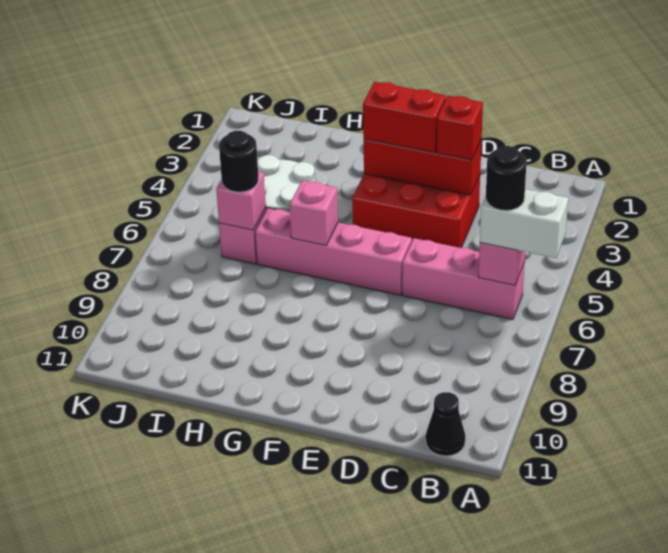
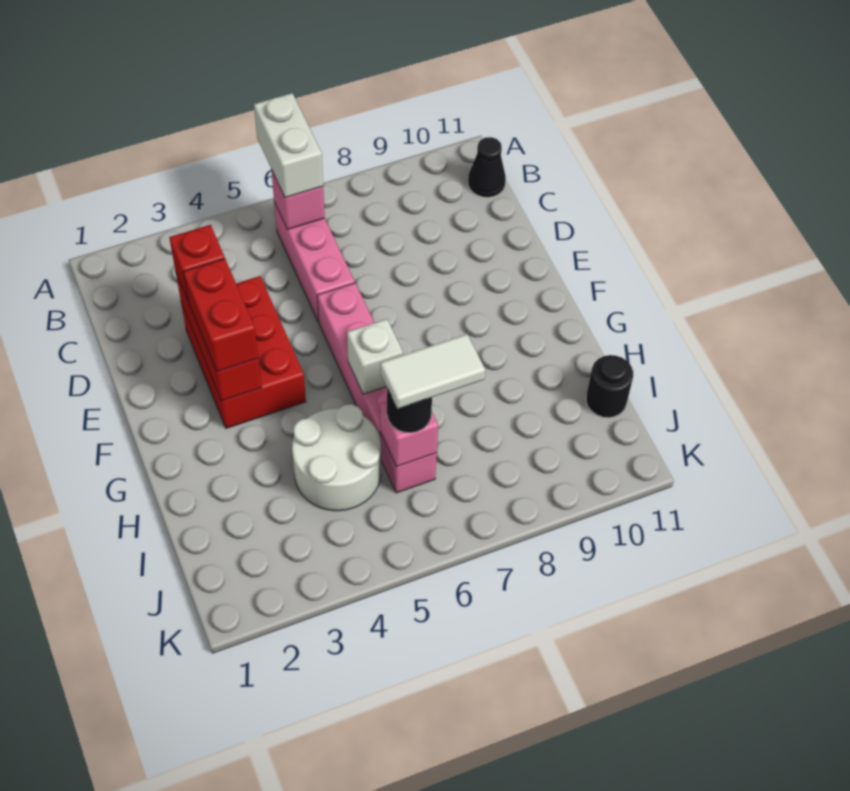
black 1x1 round brick [486,146,527,211] -> black 1x1 round brick moved to [586,355,633,418]
pink 1x1 brick [290,180,338,246] -> white 1x1 brick [347,319,403,394]
none -> white 1x2 tile [380,334,485,409]

